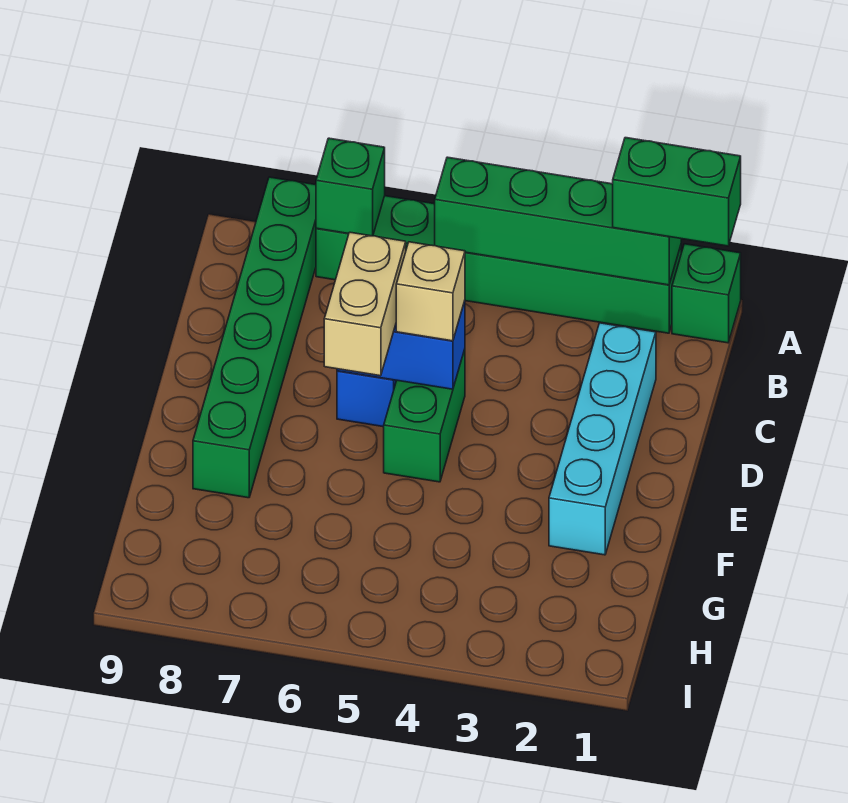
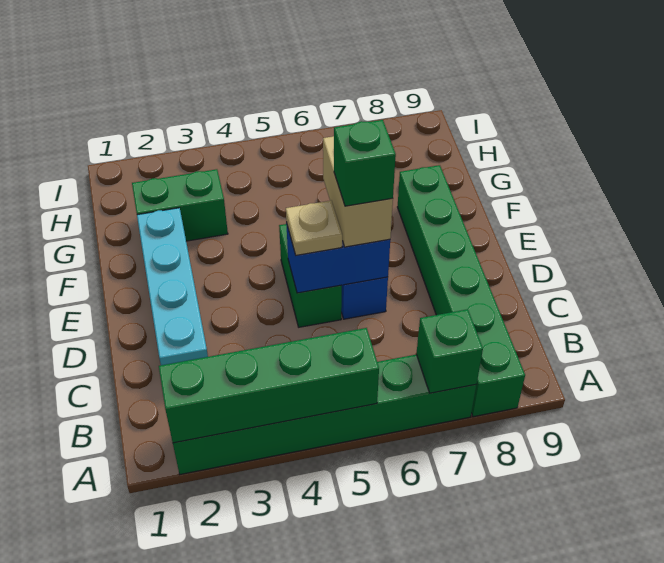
green 1x1 brick [672,244,741,343] -> green 1x1 brick moved to [334,120,396,206]
green 1x2 brick [613,138,741,246] -> green 1x2 brick moved to [132,169,228,241]
tan 1x1 brick [396,242,465,341] -> tan 1x1 plate [286,201,342,255]

